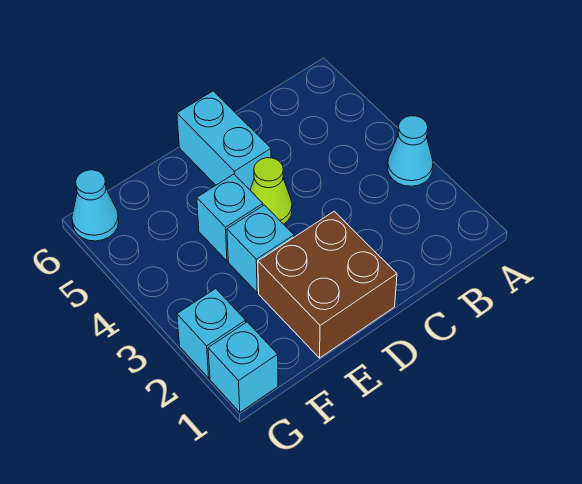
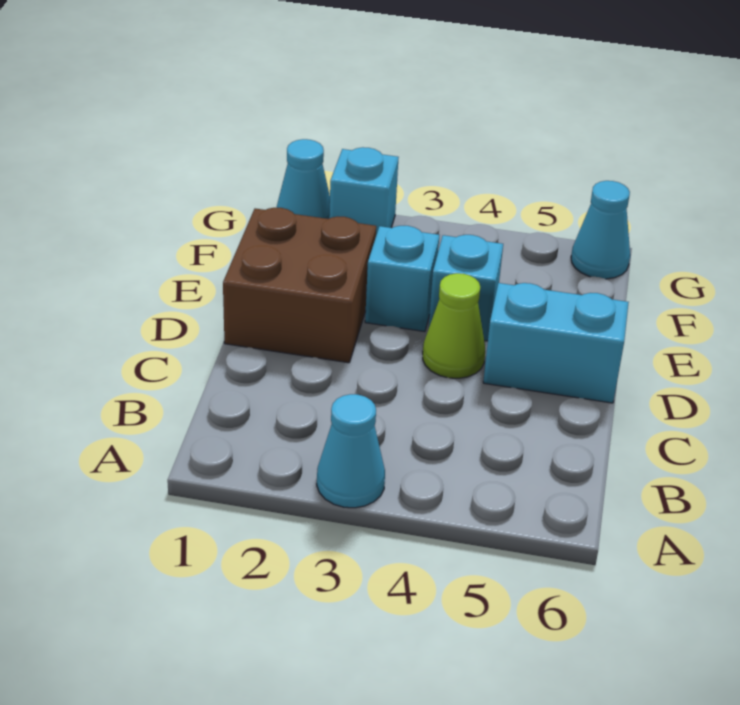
cyan 1x1 brick [208,322,278,412] -> cyan 1x1 cone [277,139,330,219]

